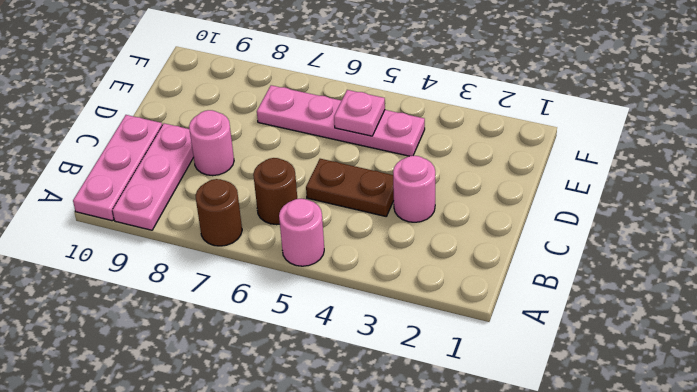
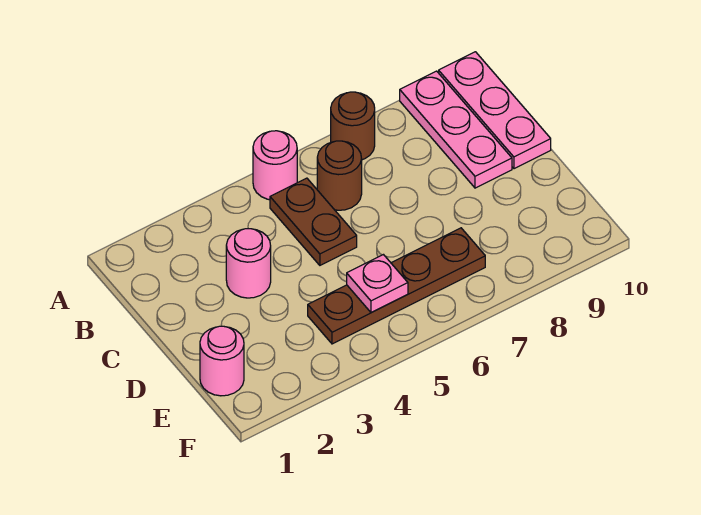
brown 1x2 plate [306,159,394,216] -> brown 1x2 plate turned to [270,178,357,265]
pink 1x1 round brick [189,110,234,176] -> pink 1x1 round brick moved to [200,326,244,396]
pink 1x4 plate [257,85,425,156] -> brown 1x4 plate [308,228,485,344]

